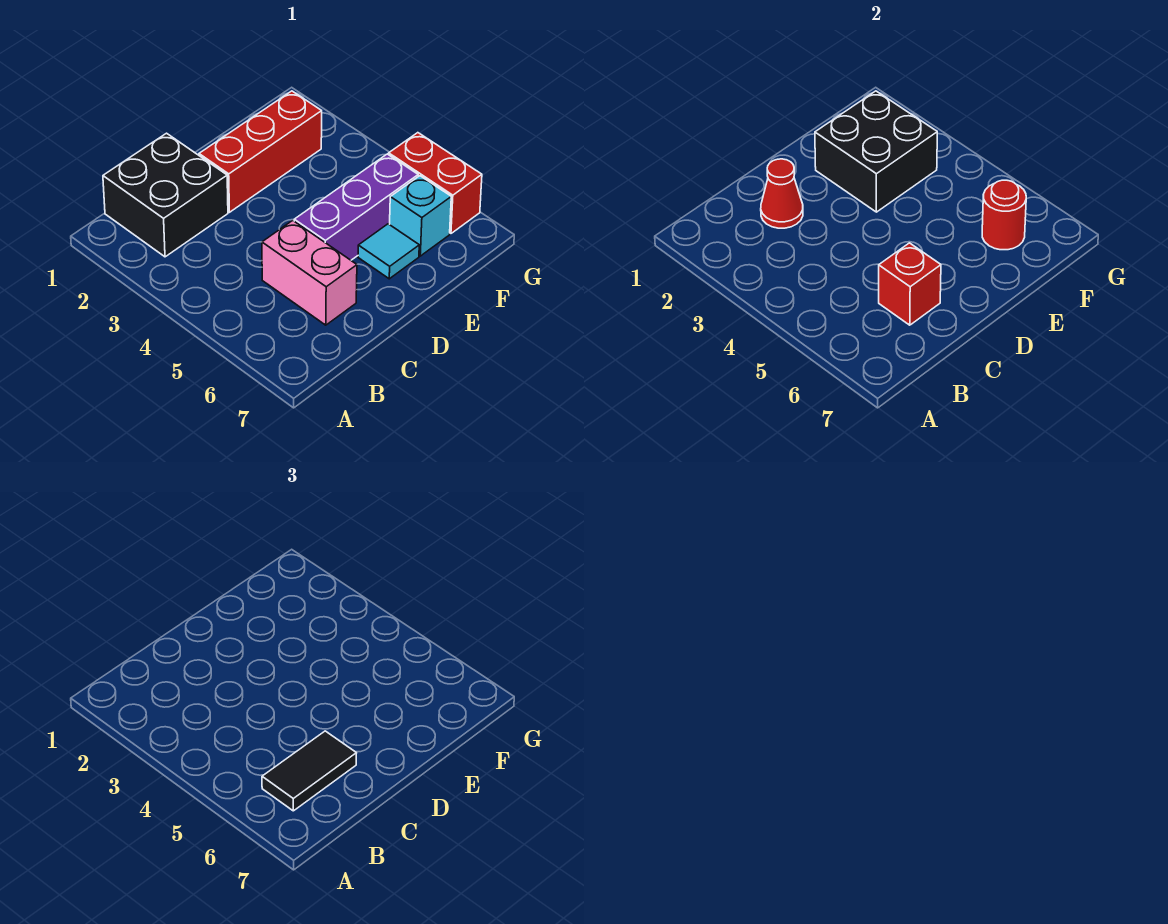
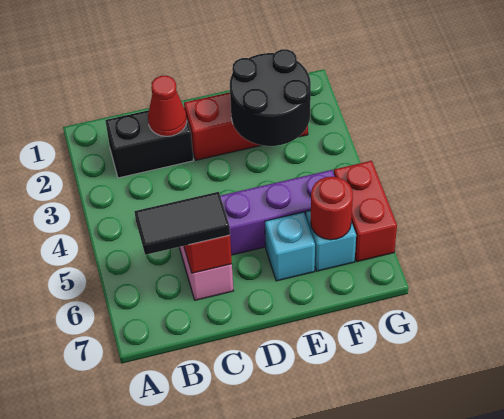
black 2x2 brick [103,133,228,257] -> black 1x2 brick [105,110,194,178]
black 2x2 brick [815,91,937,212] -> black 2x2 round brick [230,49,311,146]
cyan 1x1 tile [358,224,419,279] -> cyan 1x1 brick [265,212,315,281]

